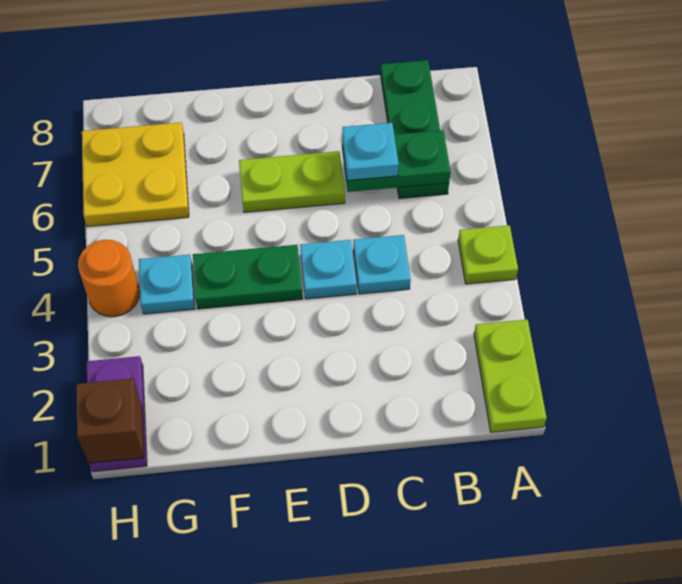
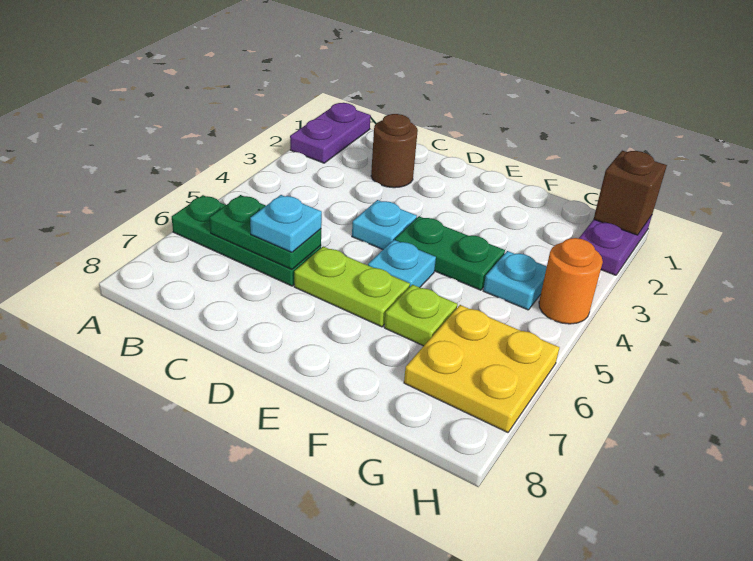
lime 1x2 plate [474,320,547,432] -> purple 1x2 plate [290,103,371,163]
lime 1x1 plate [458,225,518,284] -> lime 1x1 plate moved to [384,285,458,346]
green 1x3 plate [381,60,449,198] -> green 1x3 plate turned to [172,195,321,286]
none -> brown 1x1 round brick [371,114,418,188]
cyan 1x1 plate [353,235,411,294] -> cyan 1x1 plate moved to [368,240,436,287]

